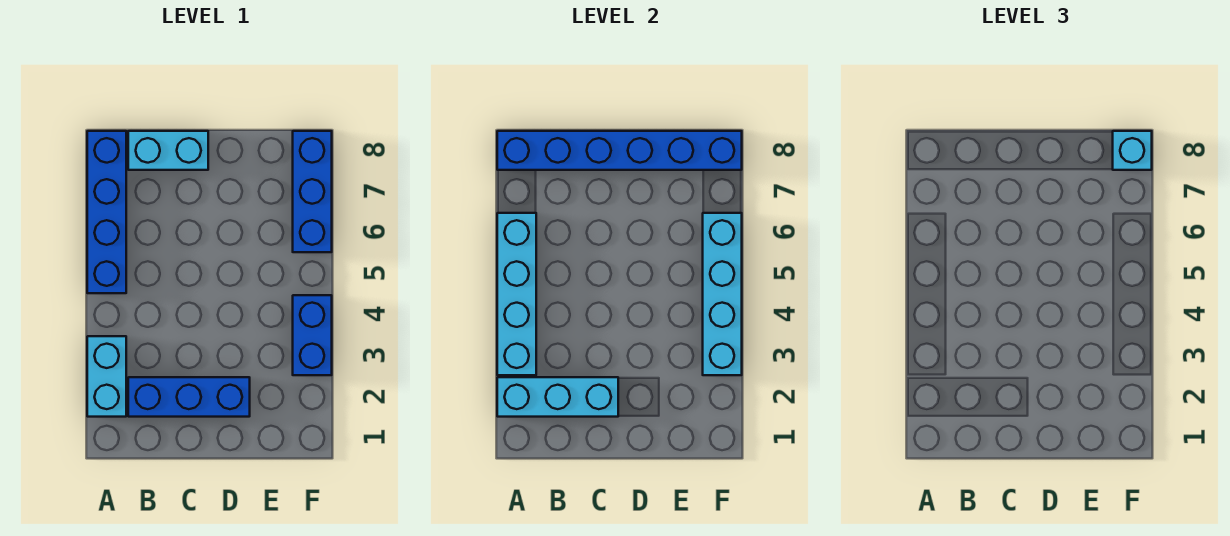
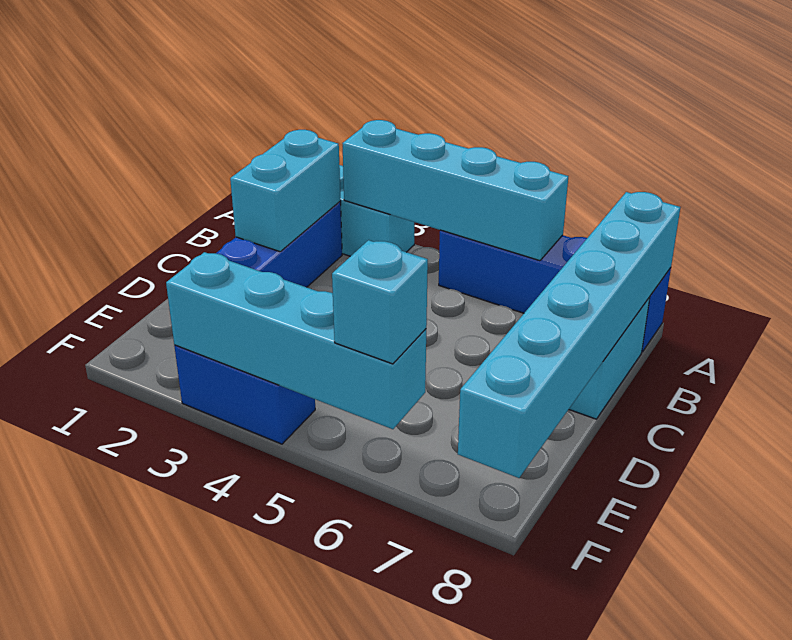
cyan 1x3 brick [497,377,618,417] -> cyan 1x2 brick [230,130,340,252]
blue 1x6 brick [497,131,742,170] -> cyan 1x6 brick [458,192,681,478]
blue 1x3 brick [293,131,332,252] -> none
cyan 1x1 brick [1113,131,1152,170] -> cyan 1x1 brick moved to [332,240,428,364]

